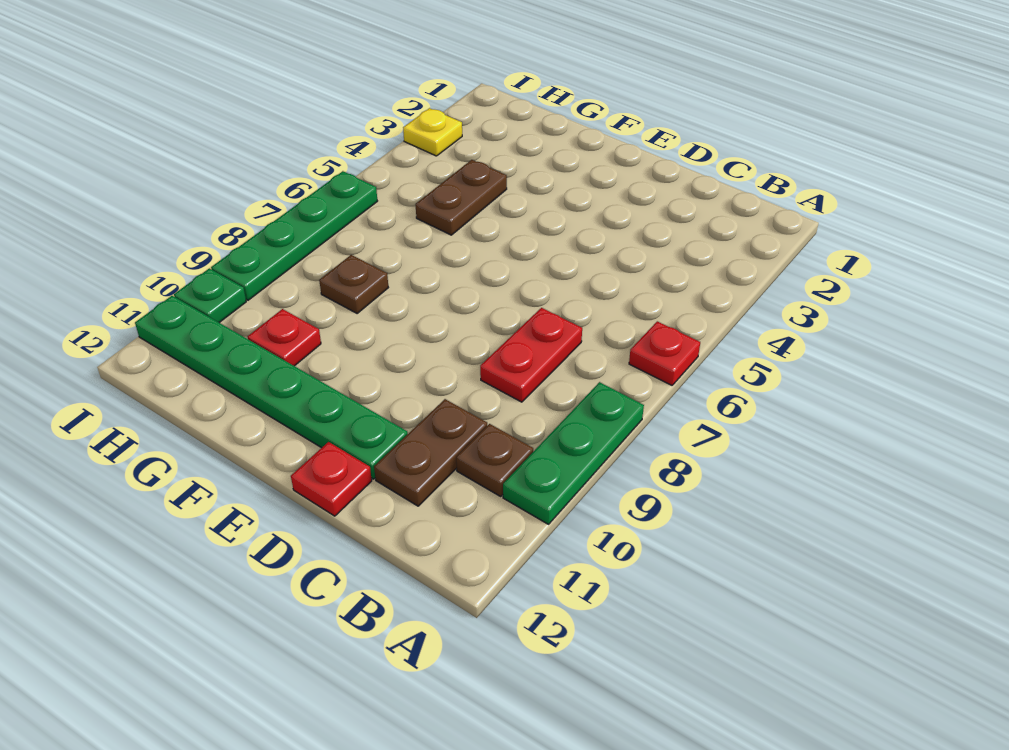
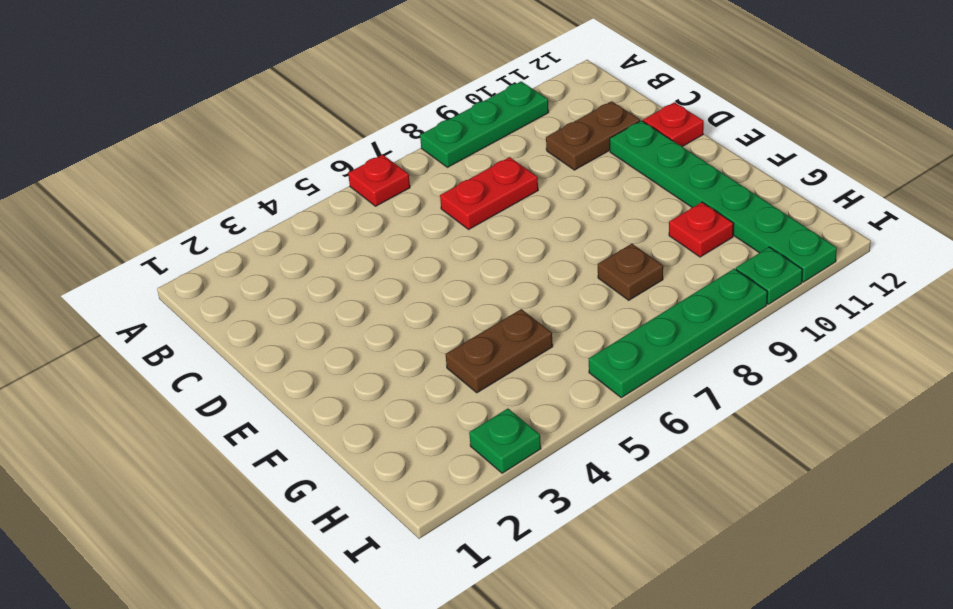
brown 1x1 plate [456,424,533,496] -> none
yellow 1x1 plate [403,108,462,156] -> green 1x1 plate [469,409,541,473]

